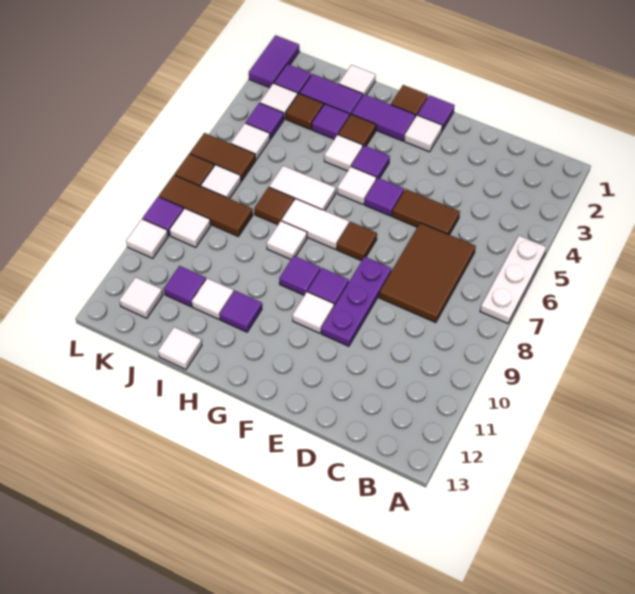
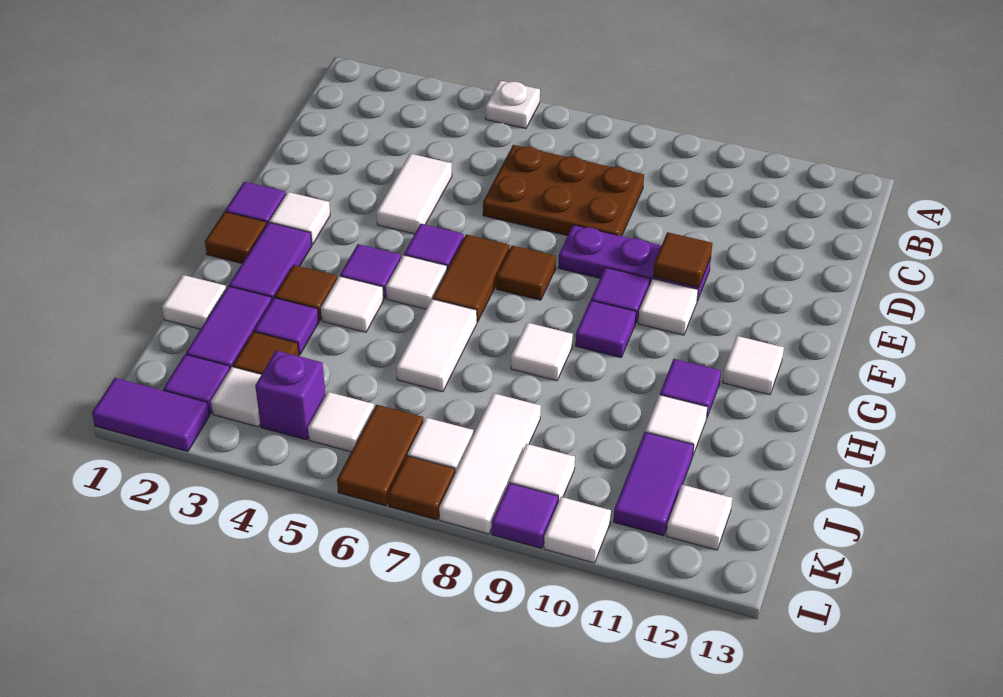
white 1x3 plate [480,236,546,323] -> white 1x1 plate [486,81,540,128]
brown 2x3 tile [379,223,476,323] -> brown 2x3 plate [483,145,644,236]
brown 1x2 tile [392,189,460,235] -> brown 1x2 tile moved to [433,234,510,322]
white 1x2 tile [282,199,349,249] -> white 1x2 tile moved to [377,154,452,234]
brown 1x1 tile [254,187,294,225] -> brown 1x1 tile moved to [653,232,712,287]
white 1x1 tile [158,327,202,369] -> white 1x1 tile moved to [723,336,784,395]
brown 1x3 tile [159,175,253,236] -> white 1x3 tile [439,393,541,534]
purple 1x1 tile [164,266,206,307] -> purple 1x2 tile [614,432,694,536]
purple 1x1 tile [246,103,284,139] -> purple 1x1 brick [255,350,326,440]

